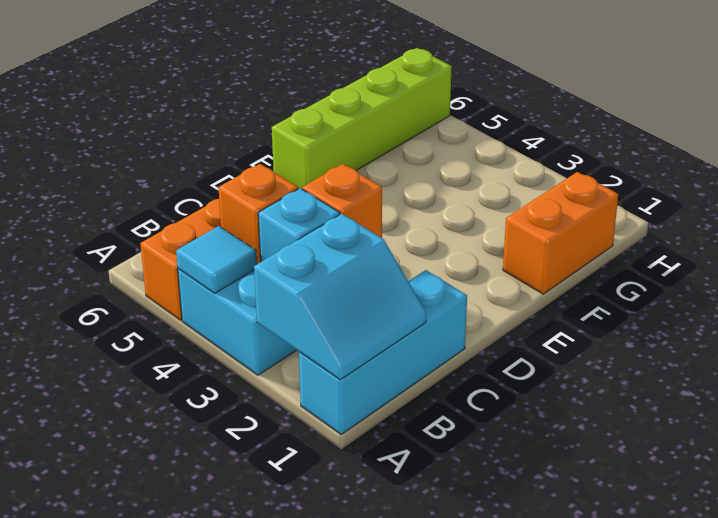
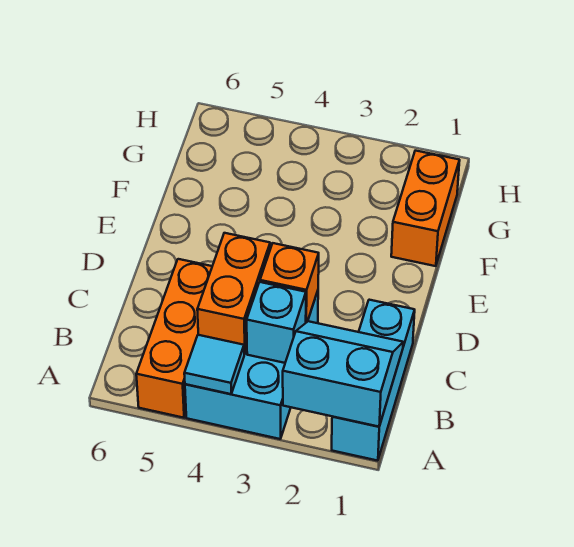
cyan 2x2 slope [254,214,426,380] -> cyan 2x2 slope turned to [283,321,403,427]
orange 1x1 brick [218,164,298,264] -> orange 1x2 brick [197,233,270,354]
lime 1x4 brick [272,48,452,189] -> none

